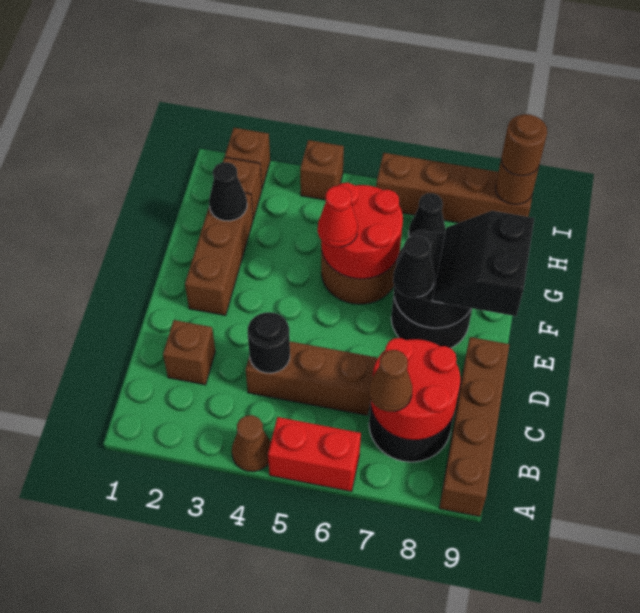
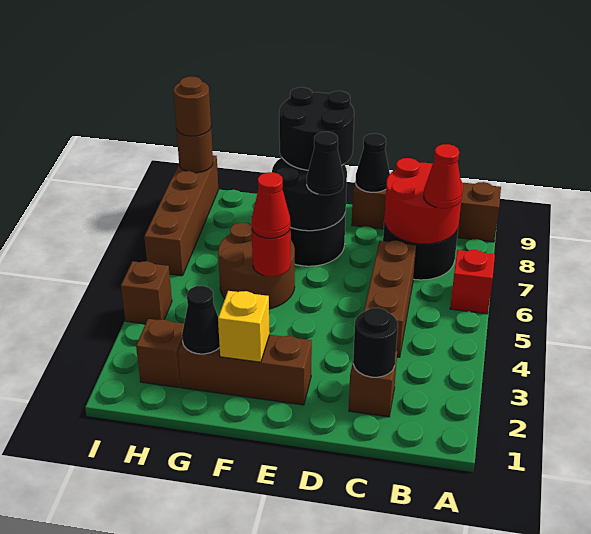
brown 1x1 cone [232,415,271,472] -> none
red 1x2 brick [268,417,361,492] -> red 1x1 brick [450,250,495,314]
brown 1x1 cone [369,350,412,412] -> red 1x1 cone [424,144,462,208]
black 1x1 round brick [247,312,290,373] -> black 1x1 round brick moved to [353,308,398,377]
black 2x2 slope [432,211,534,316] -> black 2x2 round brick [279,87,354,170]
none -> yellow 1x1 brick [218,291,270,362]
red 2x2 round brick [321,183,403,279] -> red 1x1 round brick [252,230,290,277]
black 1x1 cone [409,193,446,237] -> black 1x1 cone moved to [355,133,390,192]
brown 1x1 brick [225,128,270,188] -> none

